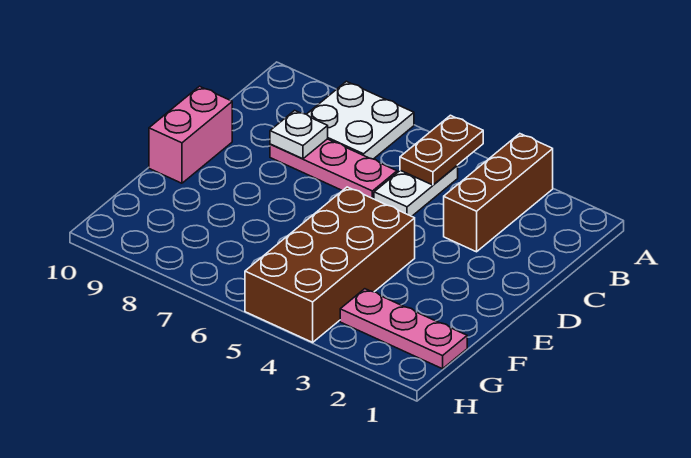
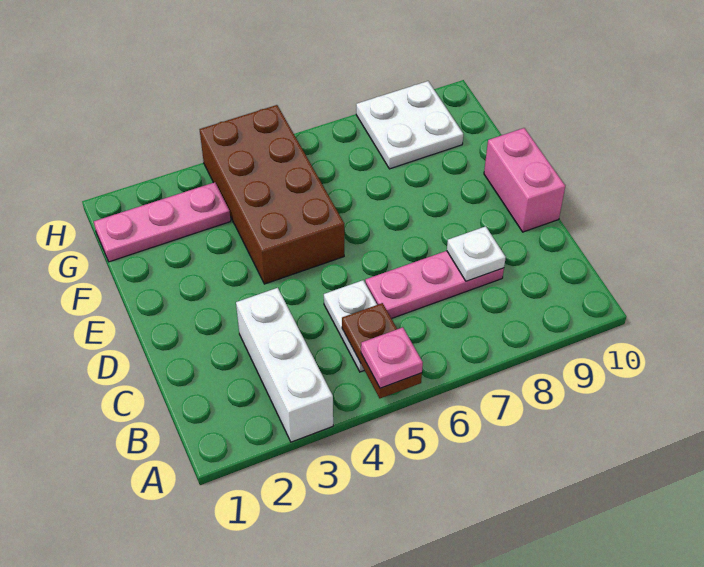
brown 1x3 brick [444,134,553,252] -> white 1x3 brick [236,288,333,442]
none -> pink 1x1 plate [361,327,423,388]
white 2x2 plate [307,81,414,159] -> white 2x2 plate moved to [356,81,463,169]

